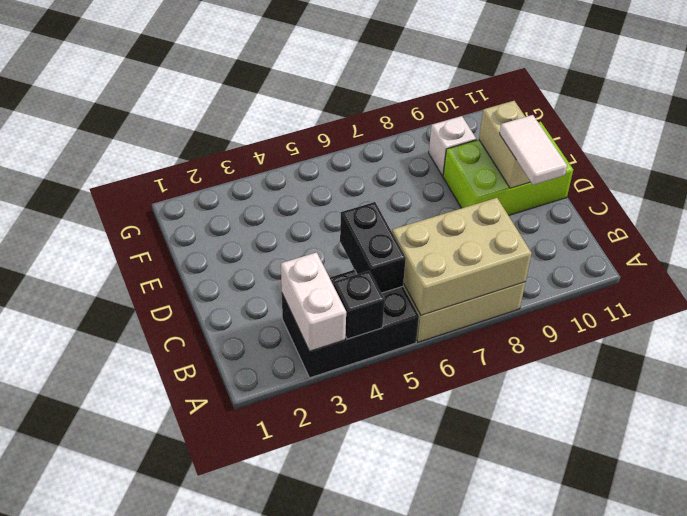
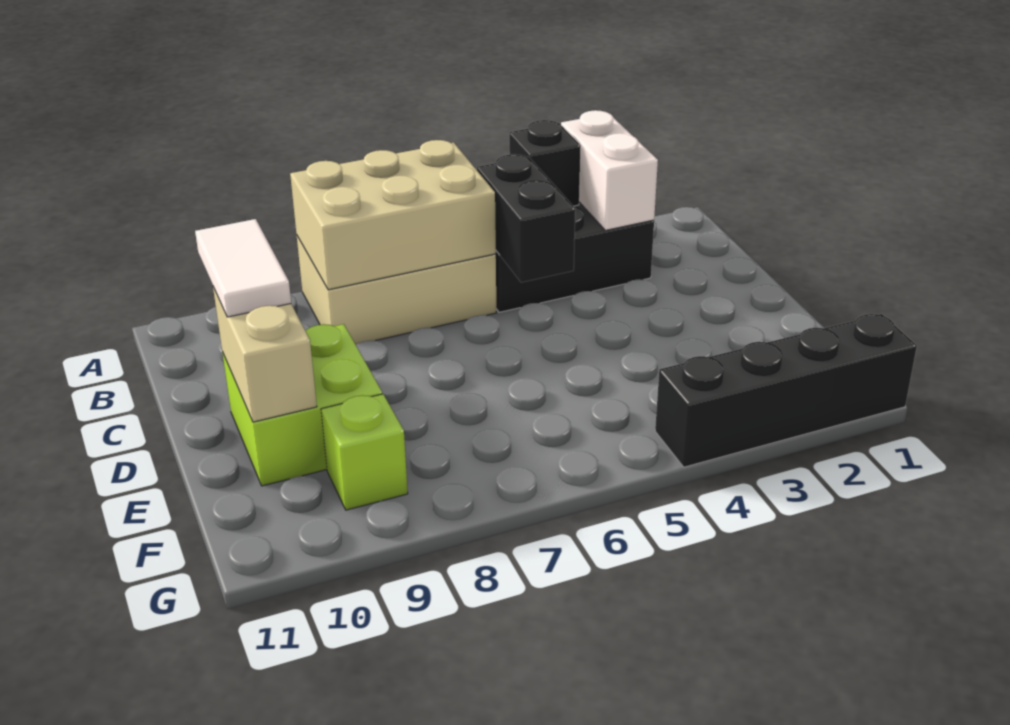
lime 2x3 brick [443,122,573,216] -> lime 2x2 brick [222,324,382,486]
white 1x1 brick [429,116,476,176] -> lime 1x1 brick [321,394,408,510]
none -> black 1x4 brick [655,314,917,467]

